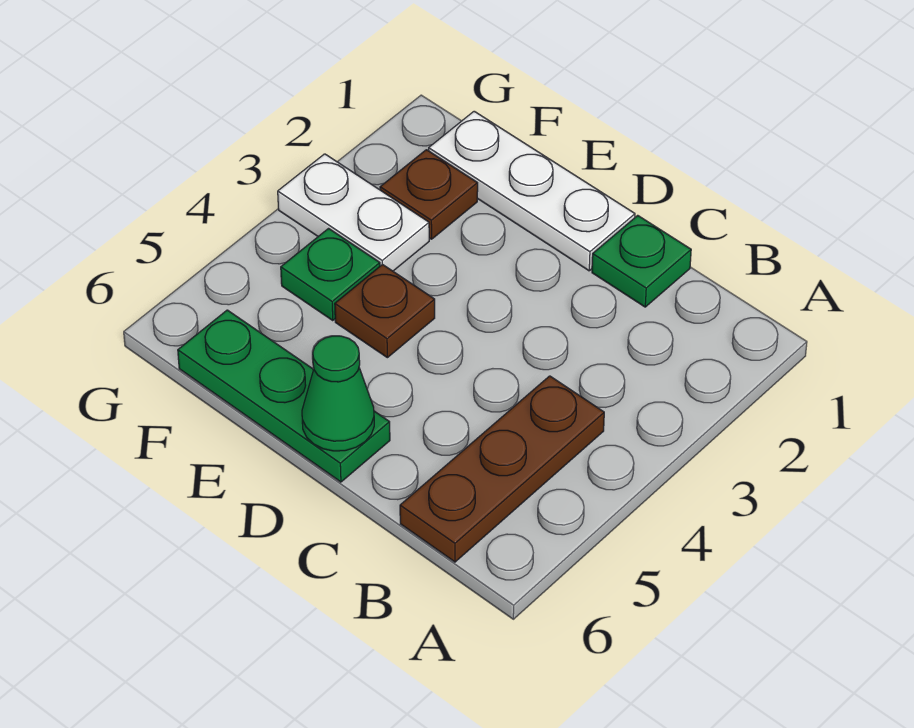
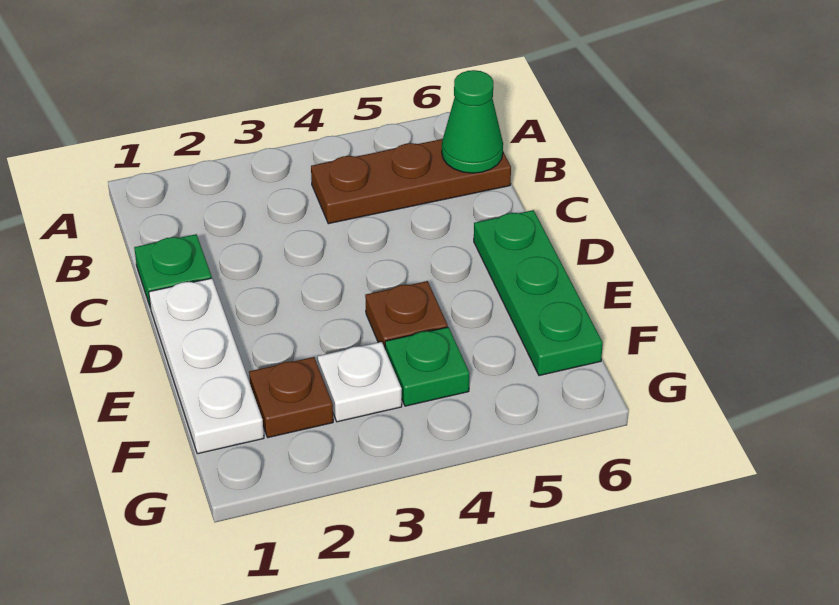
green 1x1 cone [302,336,374,451] -> green 1x1 cone moved to [442,70,503,173]
white 1x2 plate [278,154,429,271] -> white 1x1 plate [318,342,402,422]

